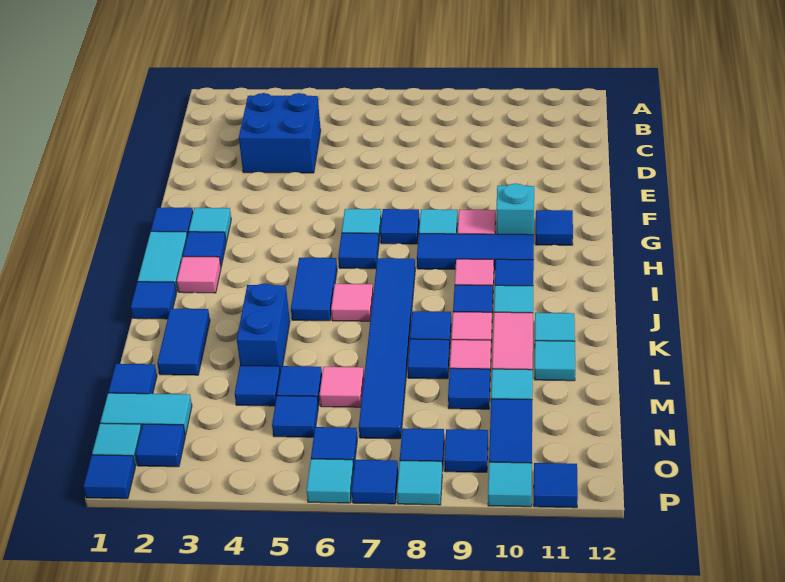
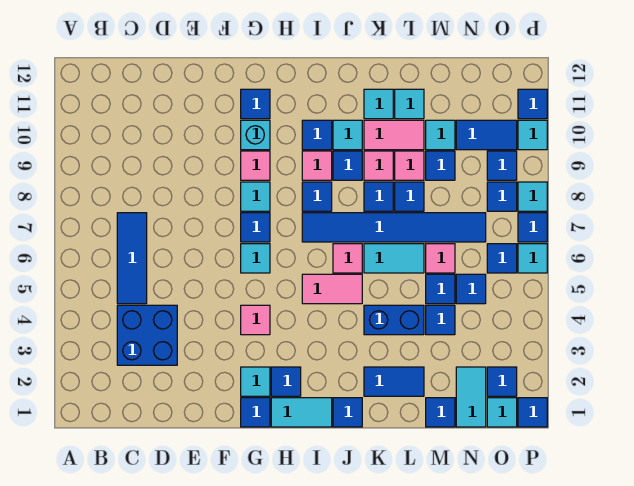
blue 1x1 tile [338,233,379,269] -> blue 1x1 tile moved to [302,182,332,211]
blue 1x3 tile [417,234,534,270] -> blue 1x3 tile moved to [117,213,147,304]
pink 1x1 tile [177,257,221,293] -> pink 1x1 tile moved to [241,305,270,335]
blue 1x2 tile [291,258,337,321] -> pink 1x2 tile [302,274,362,304]
none -> cyan 1x2 tile [364,244,424,273]

